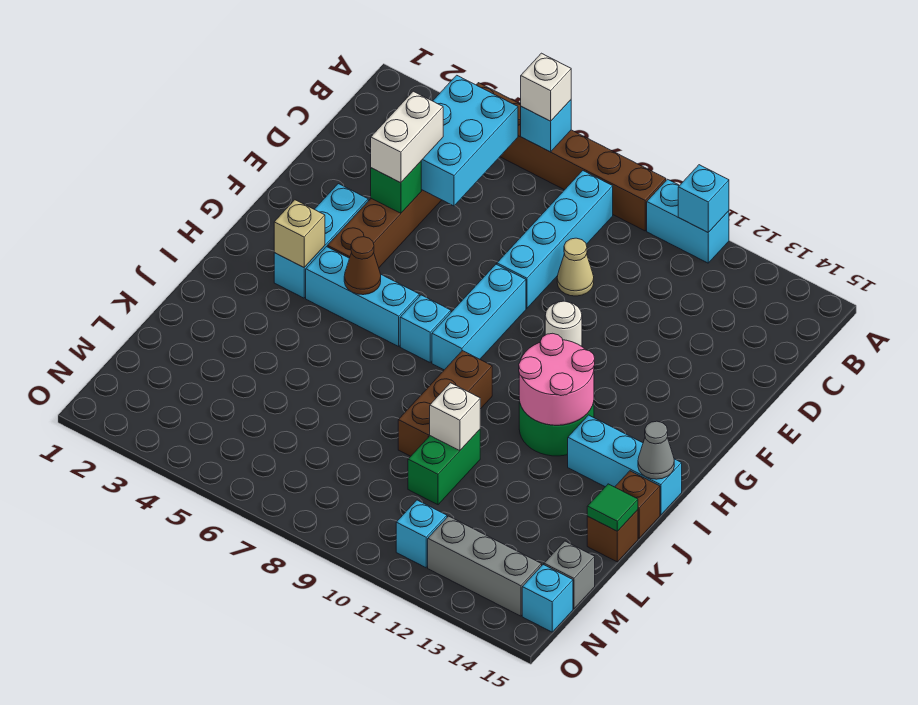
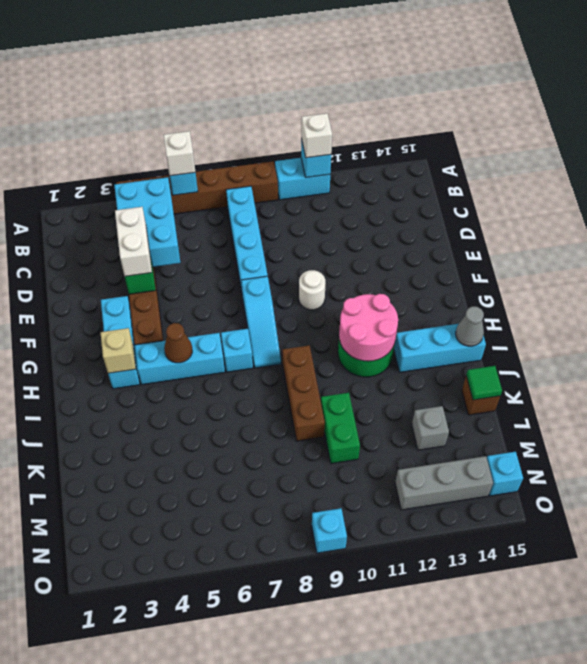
tan 1x1 cone [557,238,594,296] -> none
cyan 1x3 brick [432,264,526,370] -> cyan 1x3 slope [241,276,281,368]
brown 1x1 brick [615,471,660,538] -> none
white 1x1 brick [430,383,480,451] -> white 1x1 brick moved to [301,113,332,158]
grey 1x1 brick [544,541,595,609] -> grey 1x1 brick moved to [412,406,449,450]
cyan 1x1 brick [396,500,447,568] -> cyan 1x1 brick moved to [312,508,347,553]

